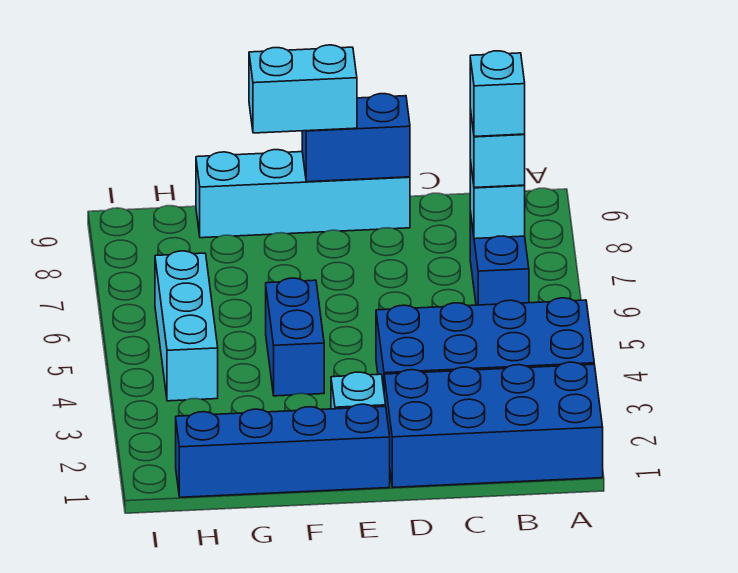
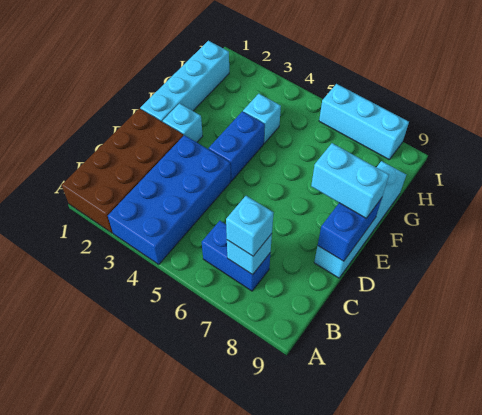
blue 2x4 brick [384,362,603,487] -> brown 2x4 brick [62,109,183,233]
cyan 1x1 brick [470,51,525,137] -> cyan 1x1 brick moved to [243,94,281,143]
blue 1x4 brick [176,404,390,497] -> cyan 1x4 brick [140,41,229,122]
cyan 1x2 brick [249,45,357,133] -> cyan 1x2 brick turned to [311,143,389,218]
blue 1x2 brick [266,278,324,396] -> blue 1x2 brick turned to [209,111,265,181]
cyan 1x3 brick [155,251,218,401] -> cyan 1x3 brick moved to [319,84,409,160]

